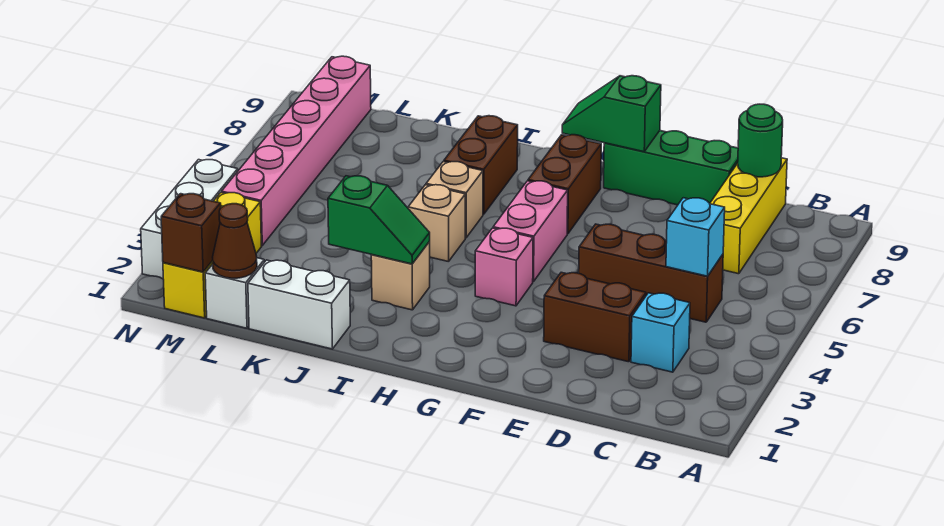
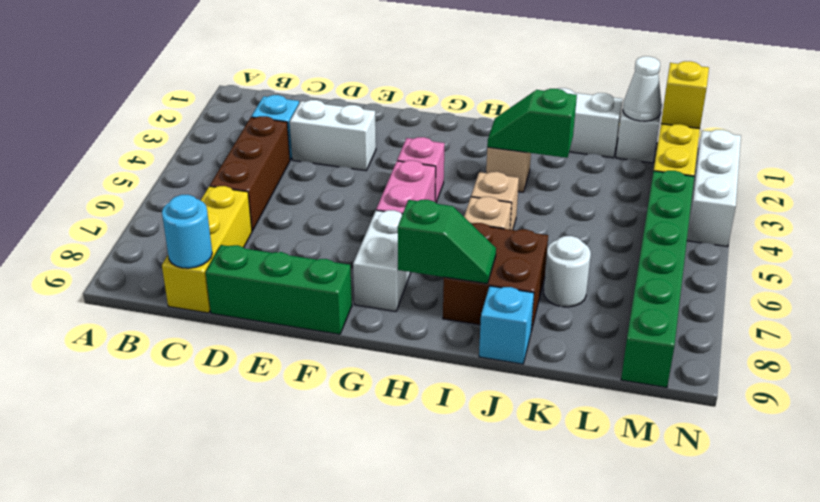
brown 1x3 brick [579,224,723,322] -> brown 1x3 brick turned to [210,116,290,231]
cyan 1x1 brick [666,198,725,276] -> cyan 1x1 brick moved to [479,286,534,364]
green 1x1 round brick [738,104,783,177] -> cyan 1x1 round brick [162,195,212,268]
brown 1x2 brick [544,272,646,362] -> white 1x2 brick [290,100,376,171]
green 1x2 slope [562,76,661,152] -> green 1x2 slope moved to [398,200,496,284]
brown 1x2 brick [528,135,601,234] -> white 1x2 brick [353,210,411,311]
brown 1x2 brick [444,116,518,214] -> brown 2x2 brick [443,223,548,331]
none -> white 1x1 round brick [544,236,591,307]
brown 1x1 cone [213,204,257,278] -> white 1x1 cone [623,56,662,121]
brown 1x1 brick [161,194,221,272] -> yellow 1x1 brick [661,61,709,129]
pink 1x6 brick [222,56,371,246] -> green 1x6 brick [621,171,694,388]

